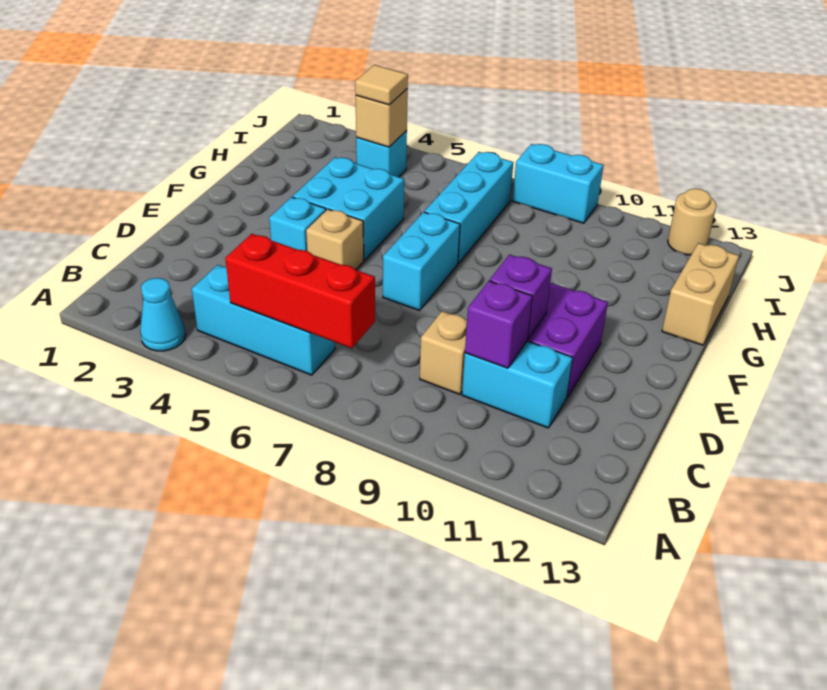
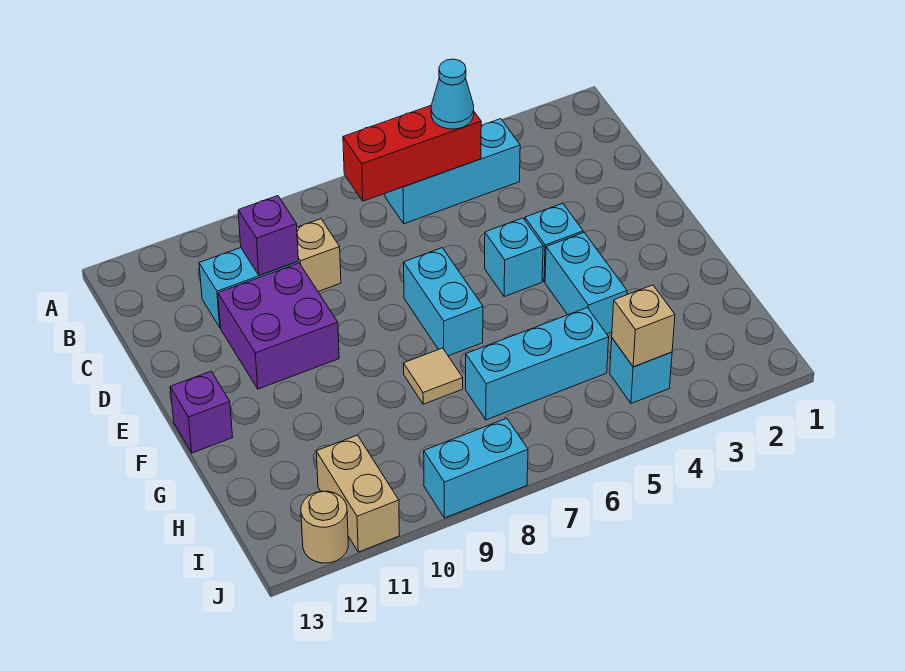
cyan 1x1 cone [140,278,186,351] -> cyan 1x1 cone moved to [431,59,474,129]
purple 1x1 brick [490,255,552,339] -> purple 1x1 brick moved to [170,371,233,453]
tan 1x1 brick [306,209,364,270] -> cyan 1x1 brick [485,218,543,297]
cyan 2x2 brick [293,157,404,260] -> cyan 1x2 brick [545,233,627,334]
cyan 1x3 brick [424,152,513,263] -> cyan 1x3 brick turned to [466,308,609,420]
tan 1x2 brick [662,243,739,345] -> tan 1x2 brick moved to [316,435,400,552]
tan 1x1 tile [355,65,408,105] -> tan 1x1 tile moved to [403,348,463,404]

